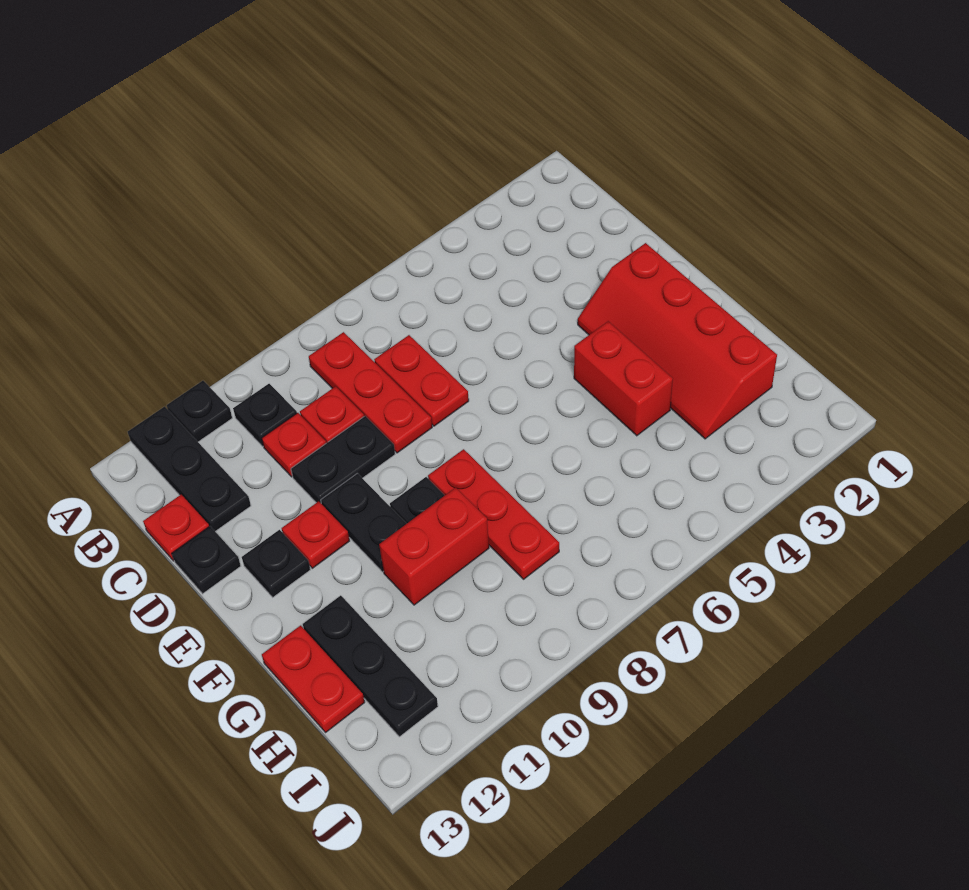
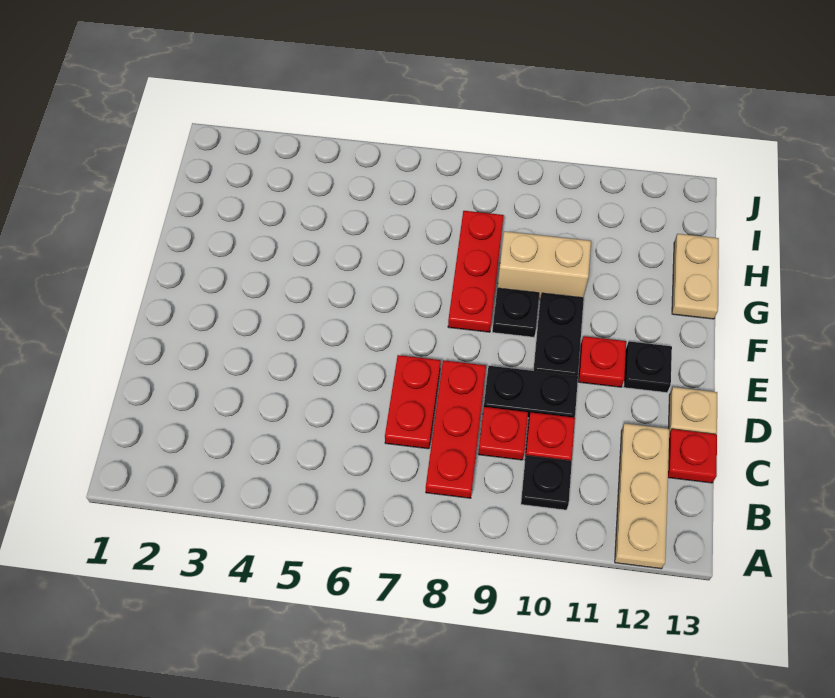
black 1x1 plate [167,381,232,442] -> none
black 1x3 plate [128,407,251,531] -> tan 1x3 plate [615,424,669,569]
black 1x1 plate [172,526,241,594] -> tan 1x1 plate [668,387,717,434]
red 2x4 slope [578,243,777,439] -> none
red 1x2 brick [574,321,673,436] -> none
red 1x2 brick [379,488,489,605] -> tan 1x2 brick [497,231,591,299]
black 1x3 plate [303,596,438,737] -> none
red 1x2 plate [262,626,365,732] -> tan 1x2 plate [672,234,719,319]

